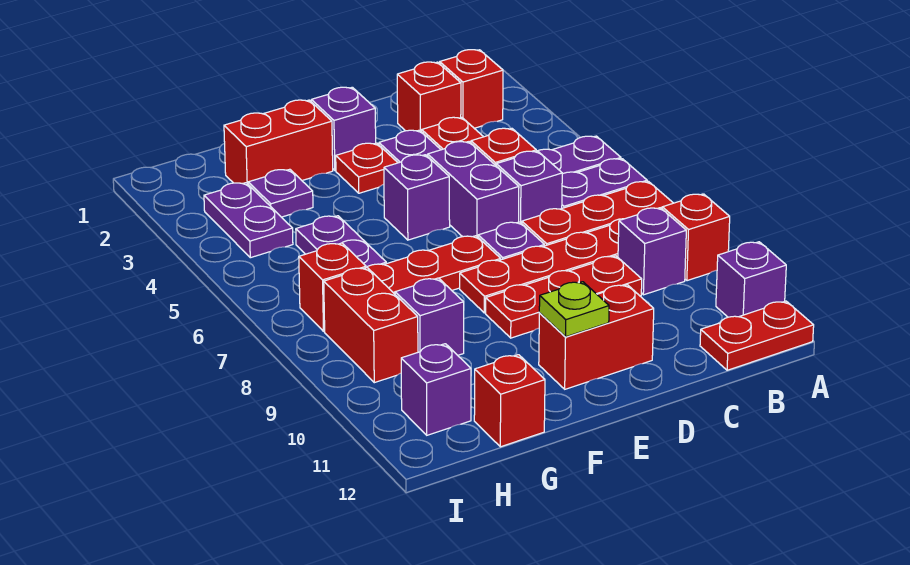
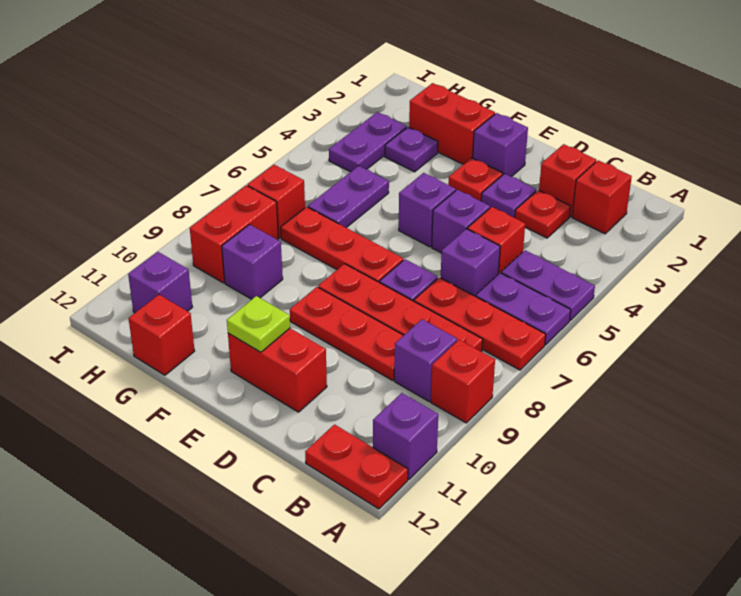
purple 1x2 brick [428,142,519,237] -> purple 1x1 brick [432,190,490,253]

